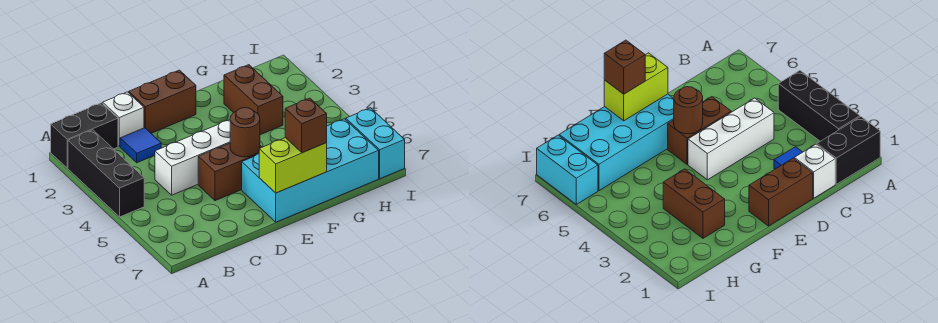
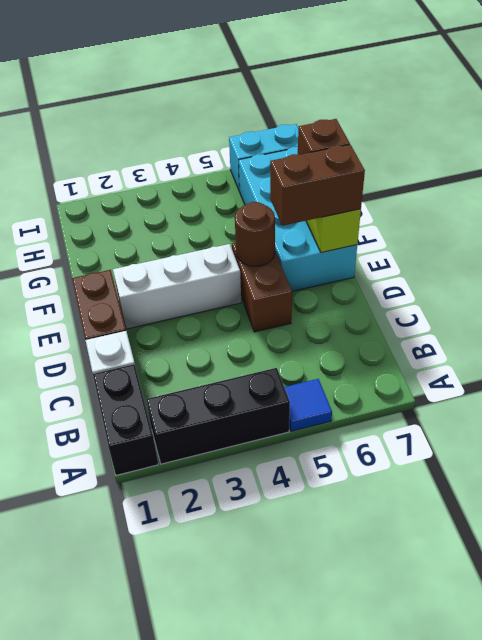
blue 1x1 tile [120,128,161,163] -> blue 1x1 tile moved to [284,379,332,431]
white 1x3 brick [155,120,230,195] -> white 1x3 brick turned to [113,244,241,329]
brown 1x2 brick [224,65,283,135] -> brown 1x2 brick moved to [270,145,365,226]

